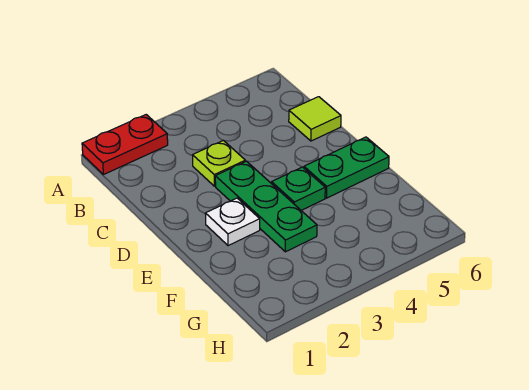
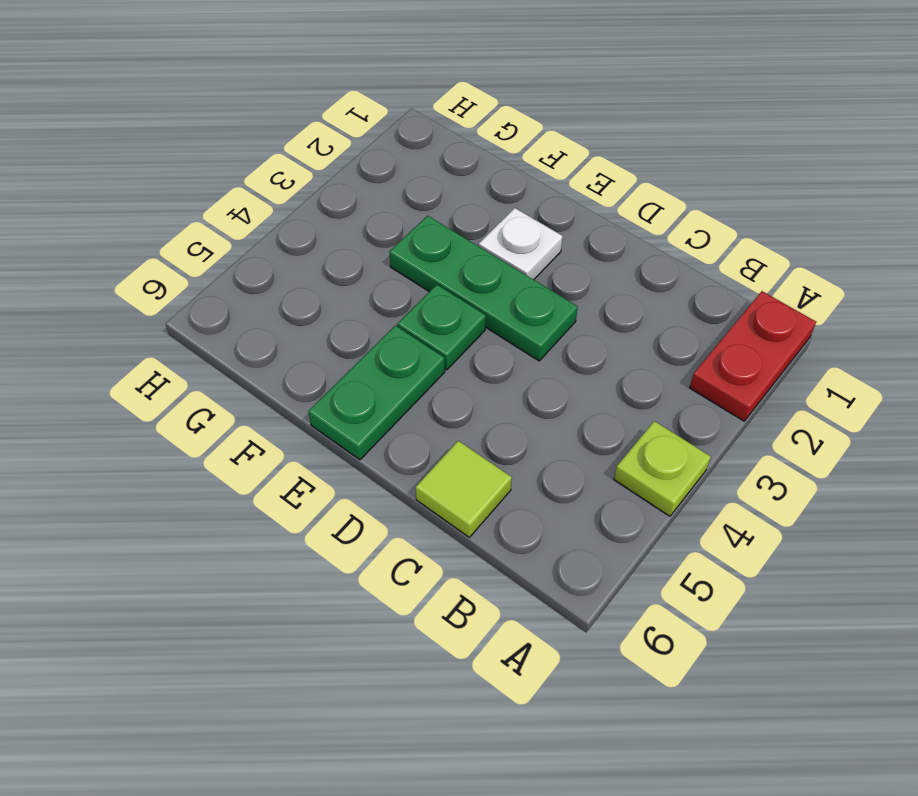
lime 1x1 plate [193,140,245,186] -> lime 1x1 plate moved to [614,421,711,516]

